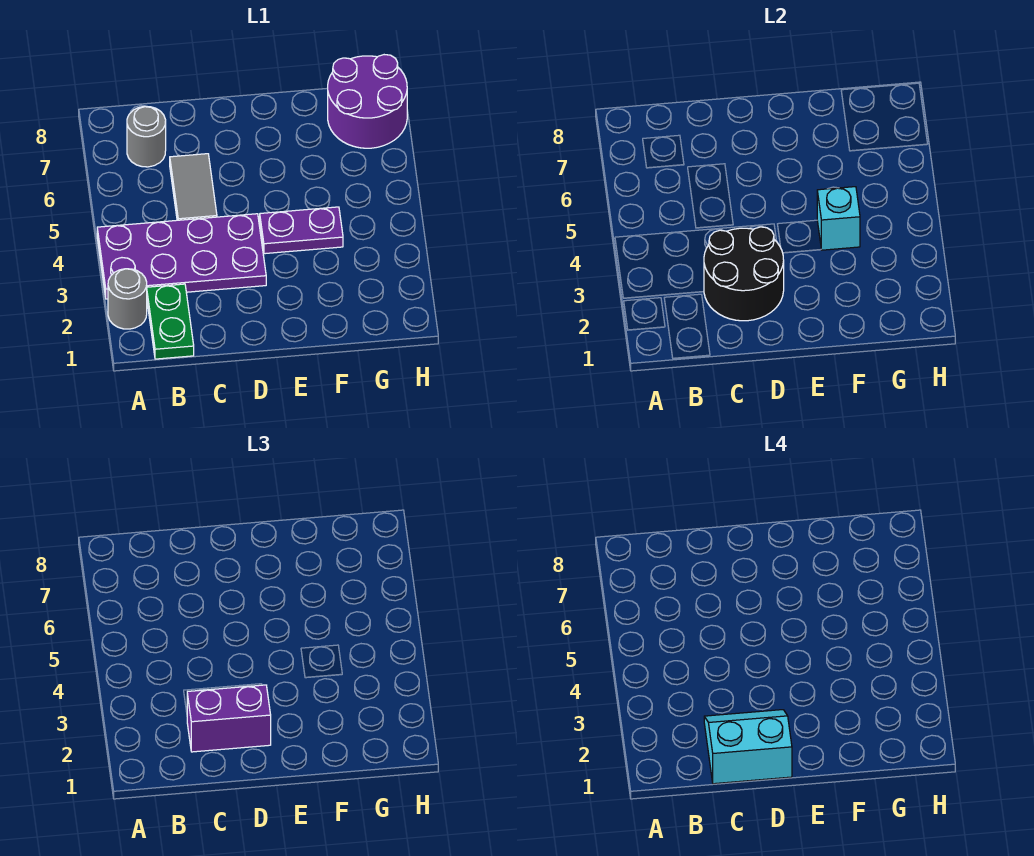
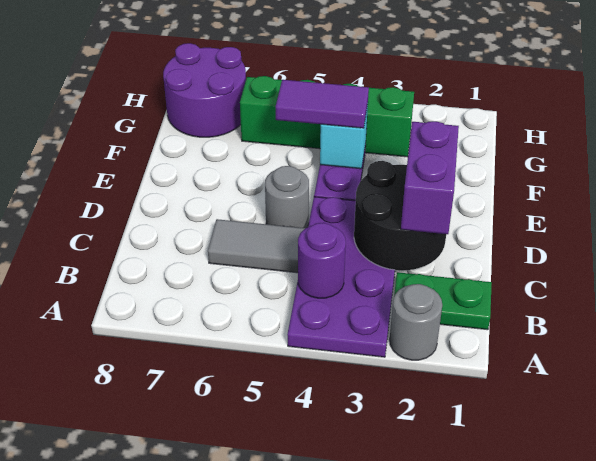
none -> purple 1x1 round brick [298,223,346,298]
grey 1x1 round brick [127,106,166,167] -> grey 1x1 round brick moved to [265,166,309,228]
cyan 2x2 slope [704,710,792,784] -> none
none -> purple 1x2 tile [276,80,369,128]
none -> green 1x4 brick [240,76,414,157]

